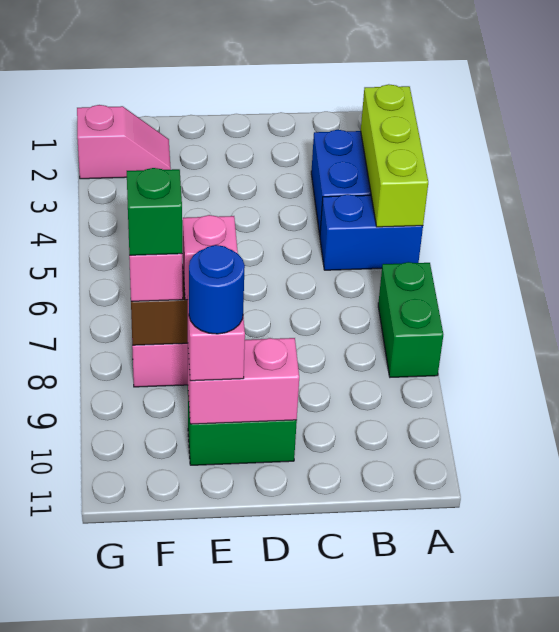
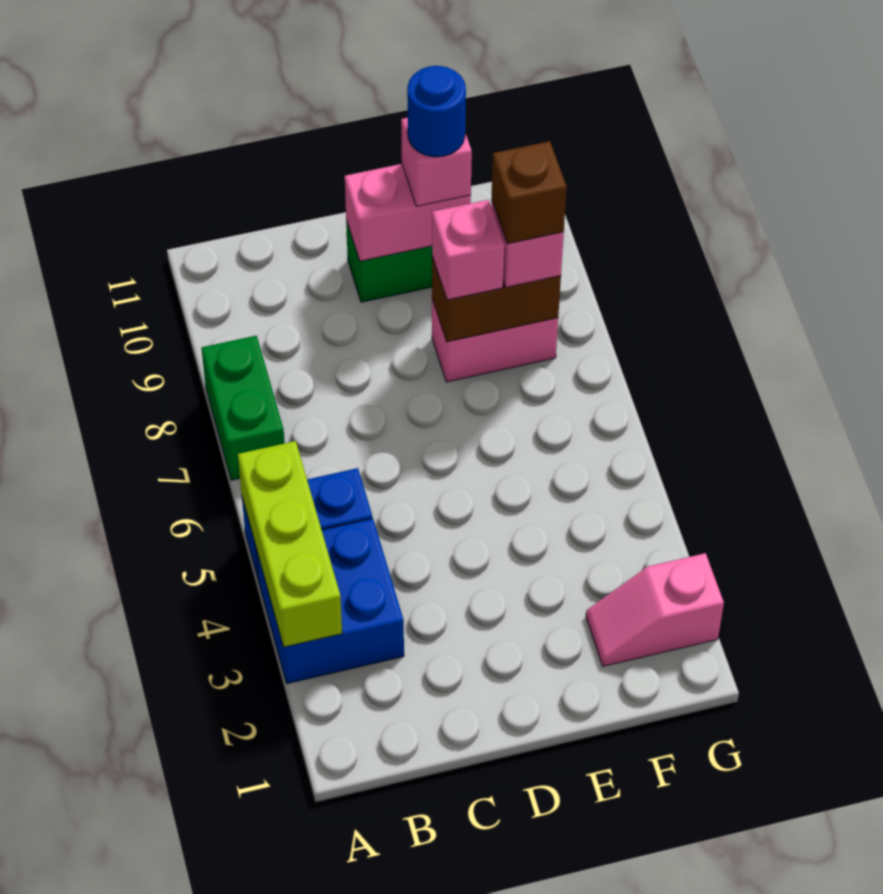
green 1x1 brick [127,168,182,255] -> brown 1x1 brick [492,141,567,244]

